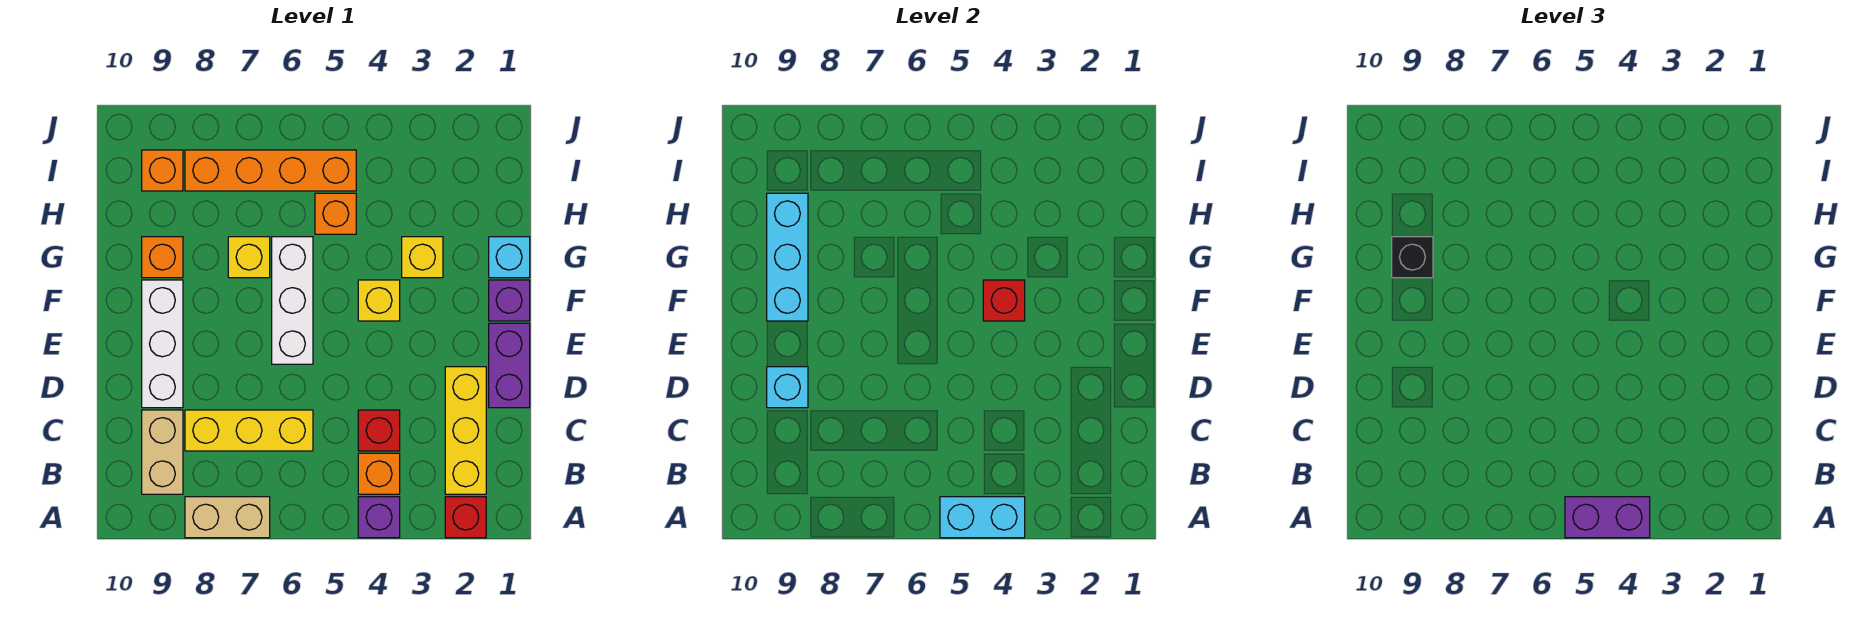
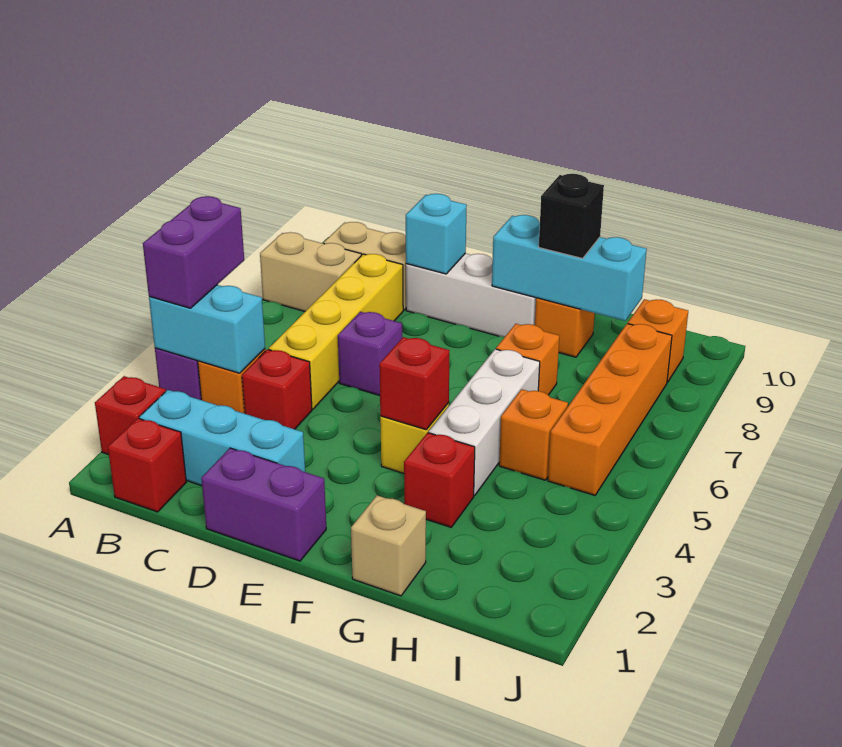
cyan 1x2 brick [940,497,1025,538] -> cyan 1x2 brick turned to [149,285,265,373]
tan 1x2 brick [185,497,270,538] -> tan 1x2 brick turned to [260,232,361,311]
none -> red 1x1 brick [108,418,186,512]
yellow 1x3 brick [445,367,486,494] -> cyan 1x3 brick [139,390,305,486]
yellow 1x3 brick [185,410,313,451] -> yellow 1x4 brick [269,254,403,409]
white 1x3 brick [272,237,313,364] -> white 1x3 brick turned to [429,349,540,496]
purple 1x1 brick [489,280,530,321] -> purple 1x1 brick moved to [338,312,402,396]
cyan 1x1 brick [489,237,530,278] -> tan 1x1 brick [351,495,426,596]
yellow 1x1 brick [402,237,443,278] -> red 1x1 brick [404,433,475,527]
yellow 1x1 brick [228,237,270,278] -> orange 1x1 brick [496,324,559,395]

